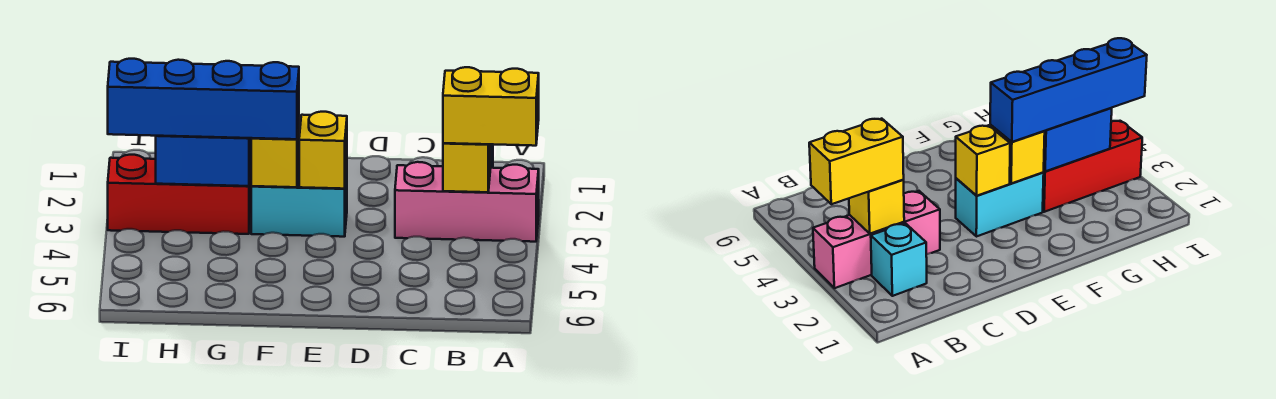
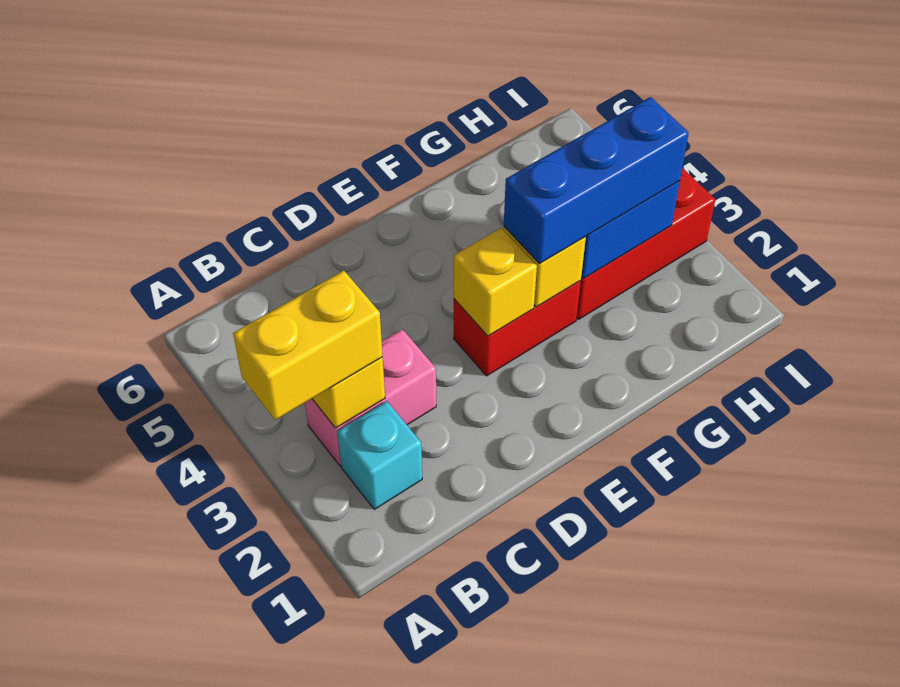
pink 1x3 brick [395,162,539,242] -> pink 1x2 brick [305,329,436,466]
cyan 1x2 brick [251,169,347,237] -> red 1x2 brick [454,281,581,376]
blue 1x4 brick [108,59,299,139] -> blue 1x3 brick [504,97,689,264]

